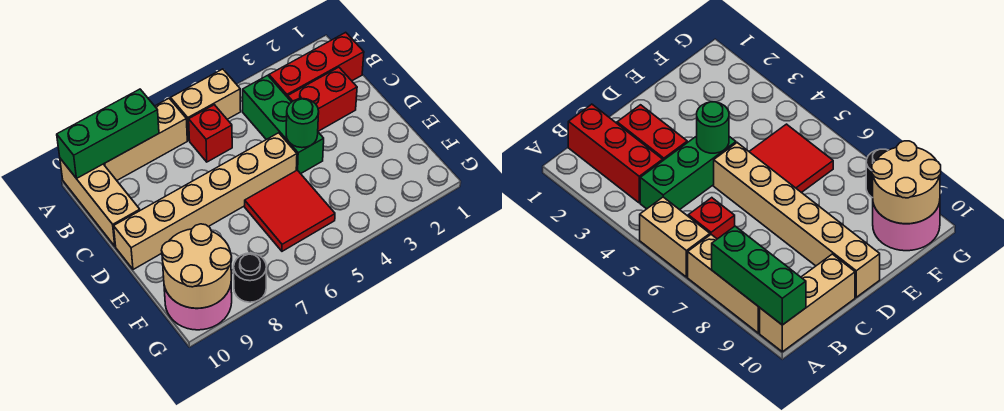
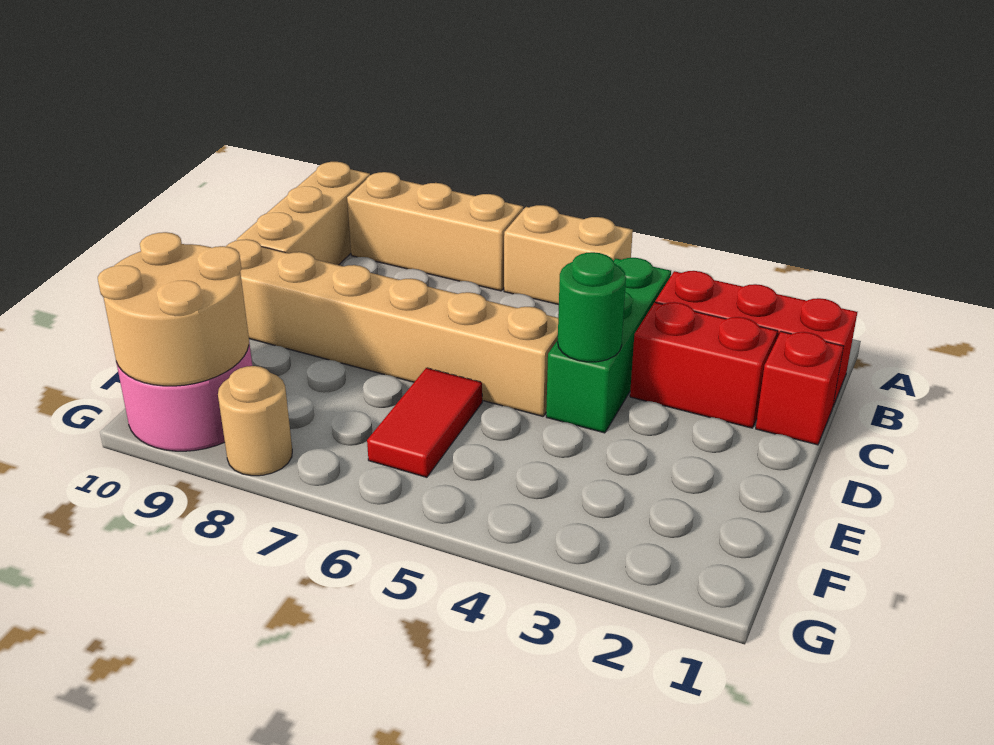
green 1x3 brick [57,89,159,179] -> none
red 1x1 brick [189,105,232,162] -> red 1x1 brick moved to [756,332,843,445]
red 2x2 tile [245,170,335,251] -> red 1x2 tile [367,368,482,477]
black 1x1 round brick [234,253,266,302] -> tan 1x1 round brick [218,366,292,476]

